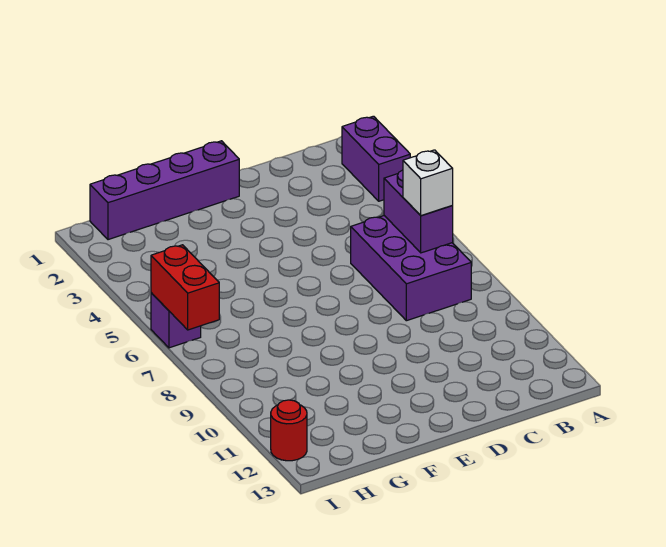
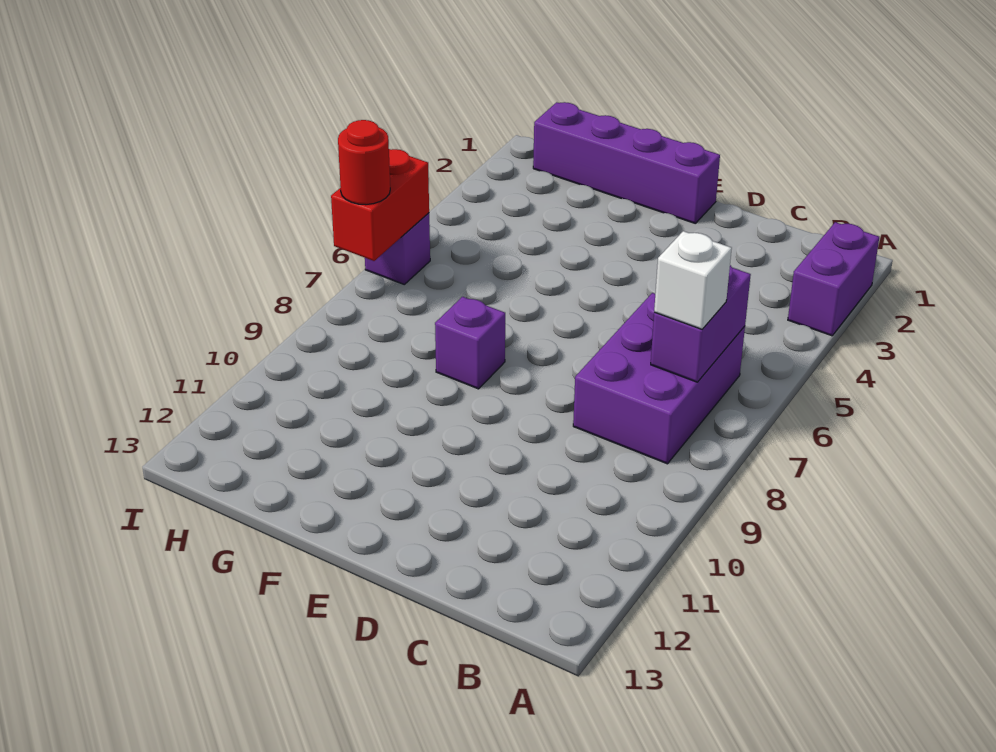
none -> purple 1x1 brick [435,297,505,389]
red 1x1 round brick [271,400,307,461] -> red 1x1 round brick moved to [338,120,390,205]

